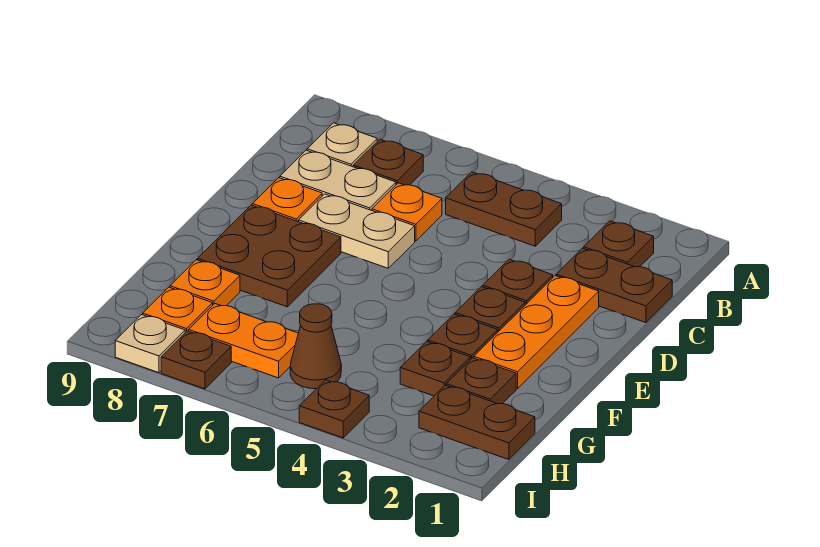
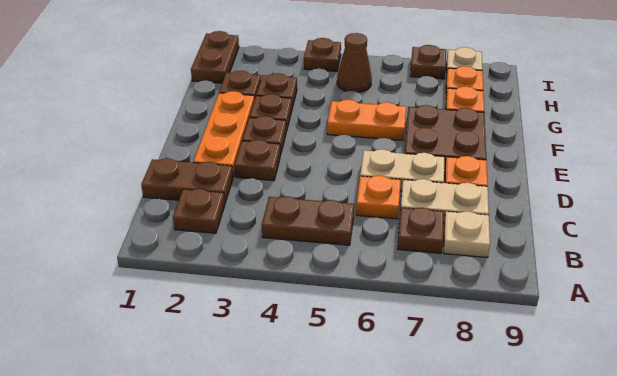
brown 1x2 plate [419,385,535,460] -> brown 1x2 plate turned to [191,31,239,83]
orange 1x2 plate [189,304,298,378] -> orange 1x2 plate moved to [327,100,406,140]

